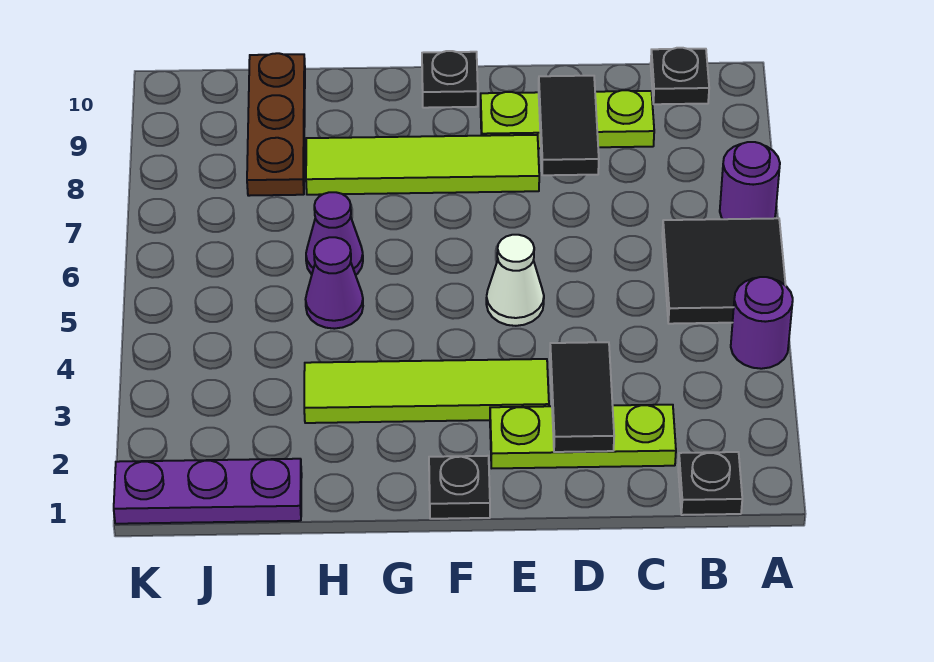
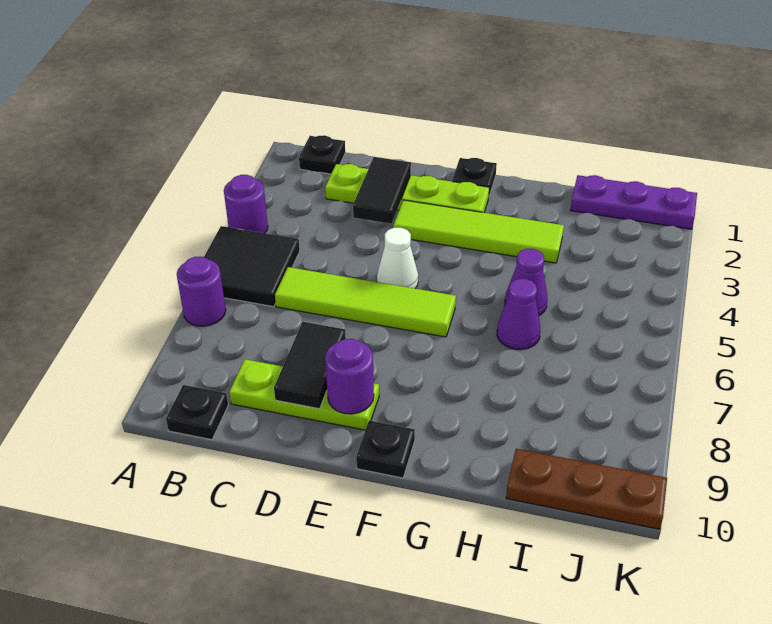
lime 1x3 plate [490,405,676,468] -> lime 1x4 plate [325,164,489,213]
lime 1x4 tile [306,135,539,195] -> lime 1x4 tile moved to [275,267,456,337]
none -> purple 1x1 round brick [325,339,374,414]
brown 1x3 plate [247,53,305,196] -> brown 1x3 plate turned to [506,449,667,529]

